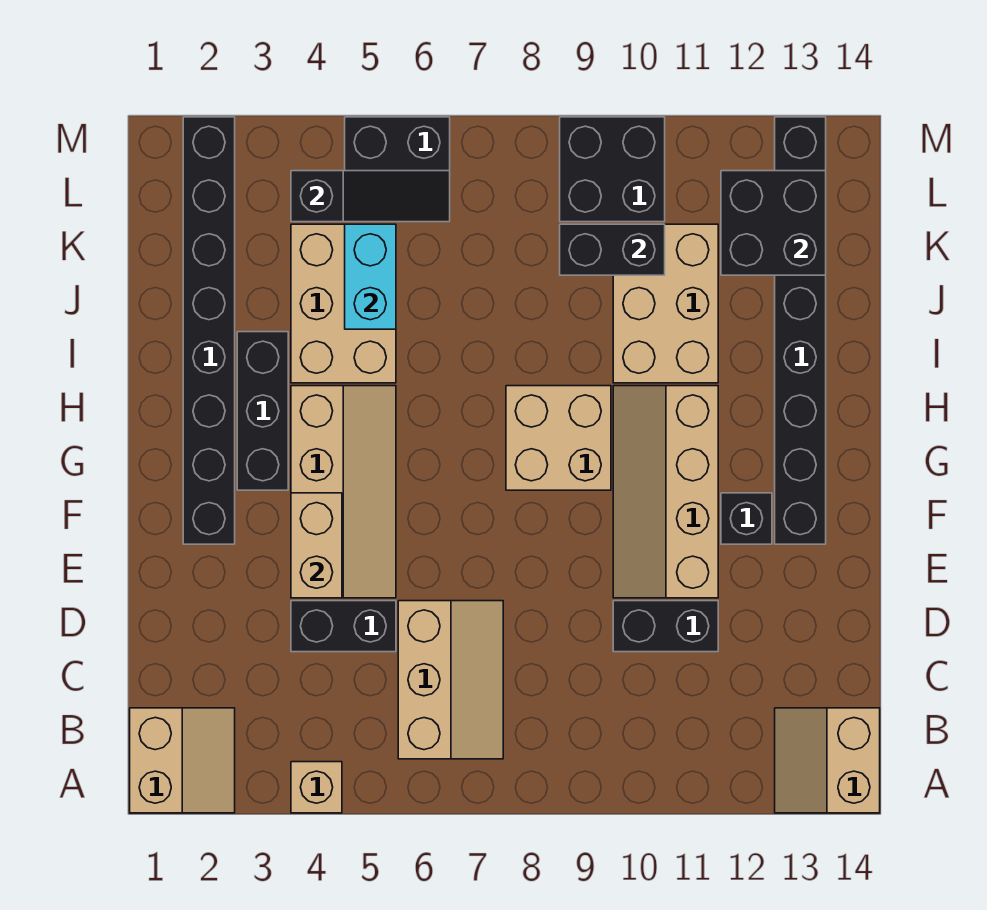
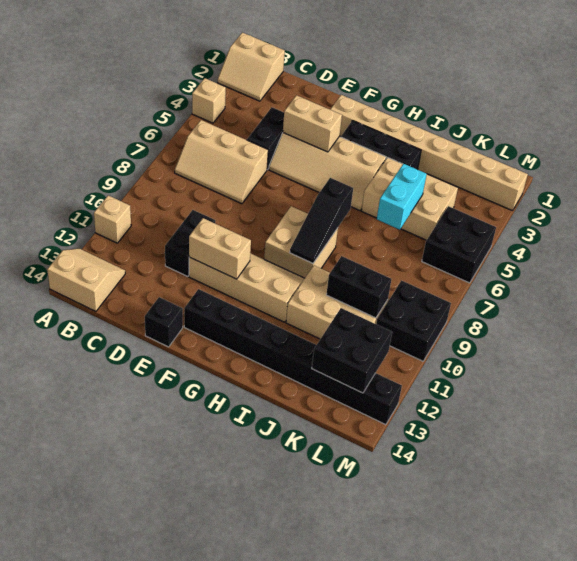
none -> tan 1x1 brick [94,195,131,243]
none -> tan 1x2 brick [189,218,251,279]
black 1x8 brick [183,117,235,544] -> tan 1x8 brick [330,95,528,211]
black 1x1 brick [721,493,772,544] -> black 1x1 brick moved to [145,297,183,347]
cyan 1x2 brick [345,224,396,329] -> cyan 1x2 brick turned to [377,164,427,230]
black 1x2 brick [560,224,665,275] -> black 1x2 brick turned to [326,256,391,318]
black 1x3 slope [291,171,450,222] -> black 1x3 slope moved to [290,178,353,263]

